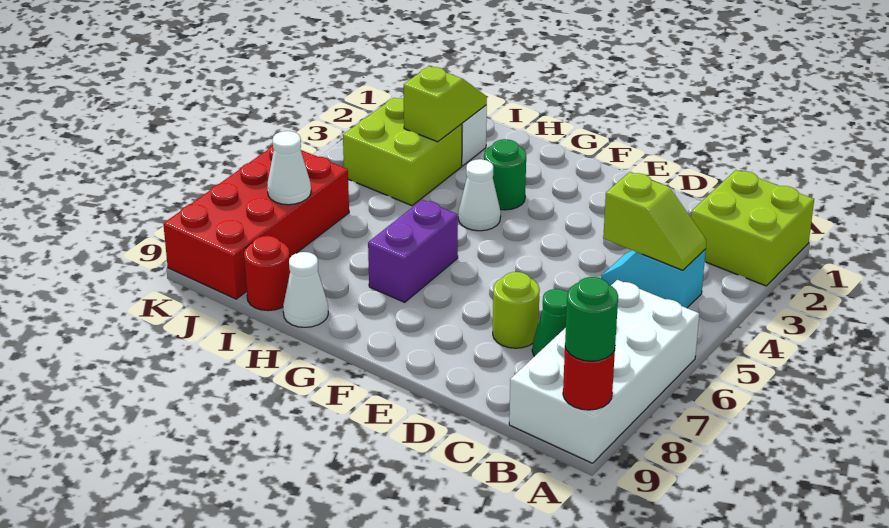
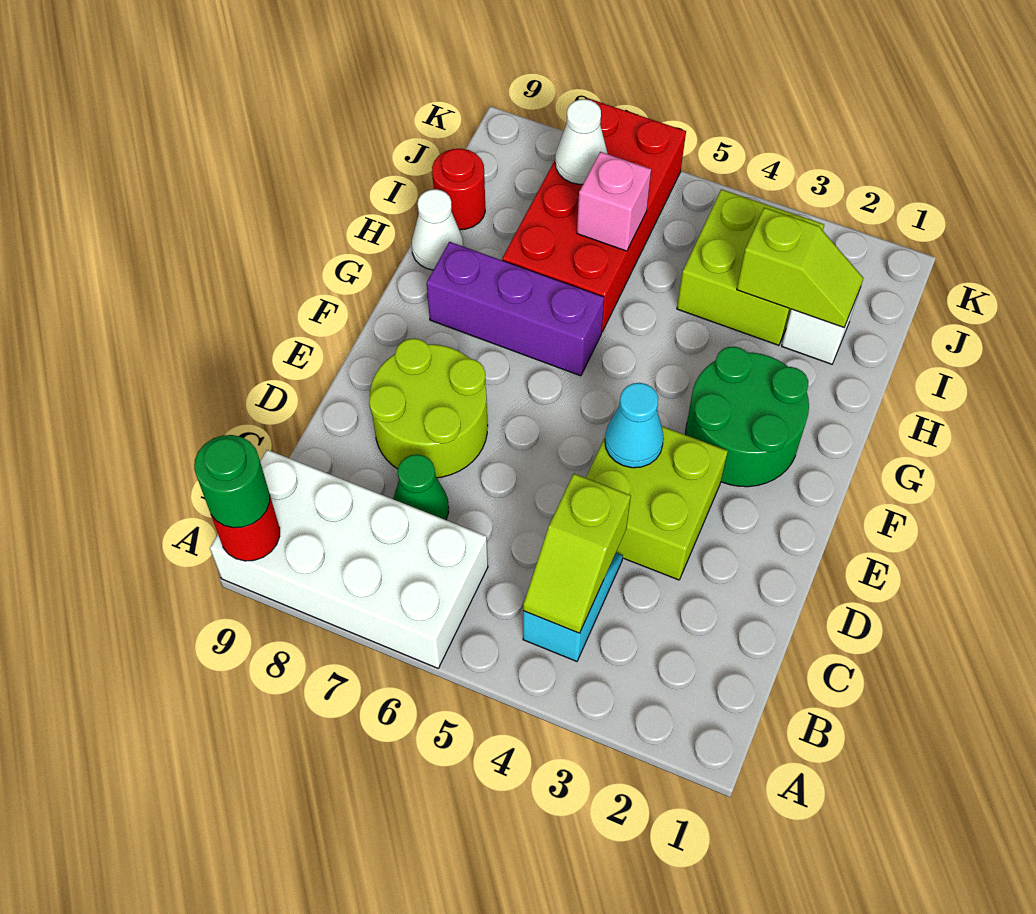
lime 2x2 brick [691,170,814,286] -> lime 2x2 brick moved to [586,426,728,580]
lime 1x1 round brick [493,272,540,348] -> lime 2x2 round brick [369,338,488,478]
none -> cyan 1x1 cone [605,383,664,468]
green 1x1 round brick [484,139,526,210] -> green 2x2 round brick [686,347,809,487]
white 1x1 cone [458,159,501,231] -> none
purple 1x2 brick [368,200,458,302] -> purple 1x3 brick [427,242,604,376]
none -> pink 1x1 brick [577,152,651,251]
red 2x4 brick [163,145,349,299] -> red 2x4 brick turned to [502,98,686,332]

